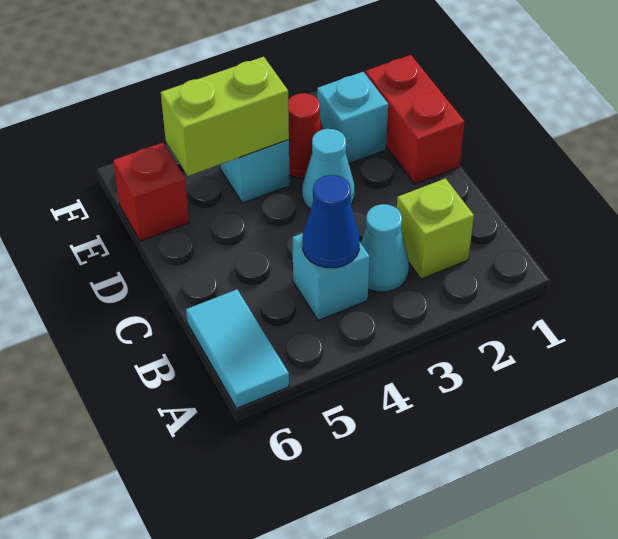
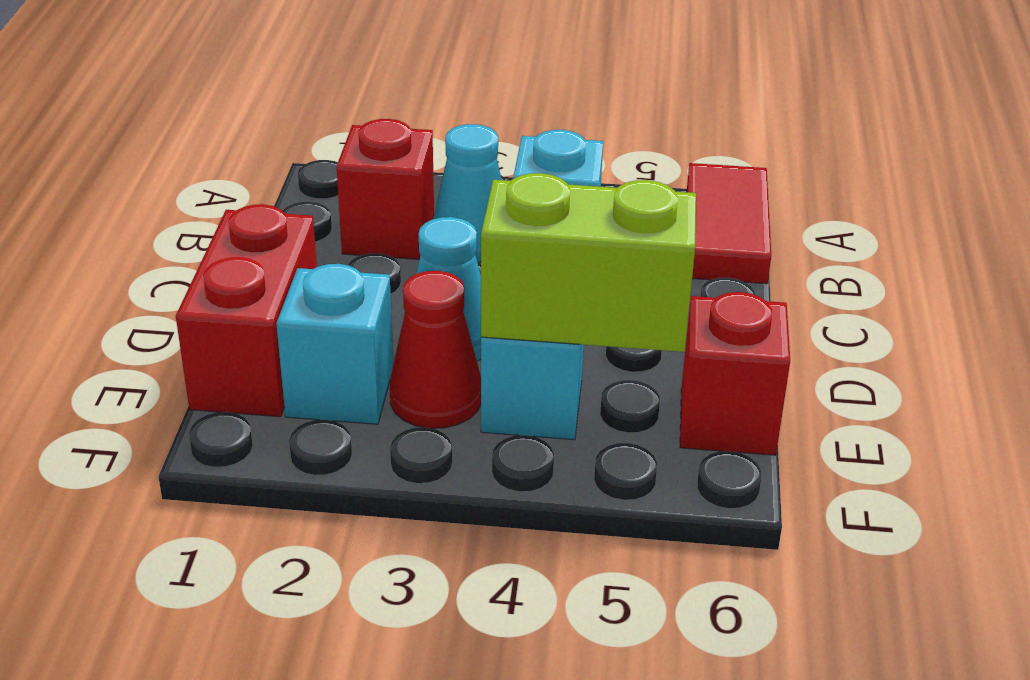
cyan 1x2 tile [186,289,289,408] -> red 1x2 tile [687,163,771,284]
lime 1x1 brick [397,178,474,279] -> red 1x1 brick [336,119,434,259]
blue 1x1 cone [303,175,360,268] -> none

